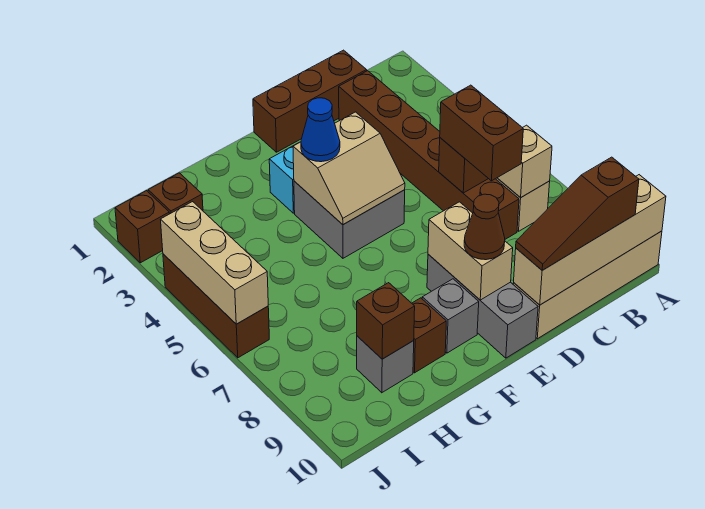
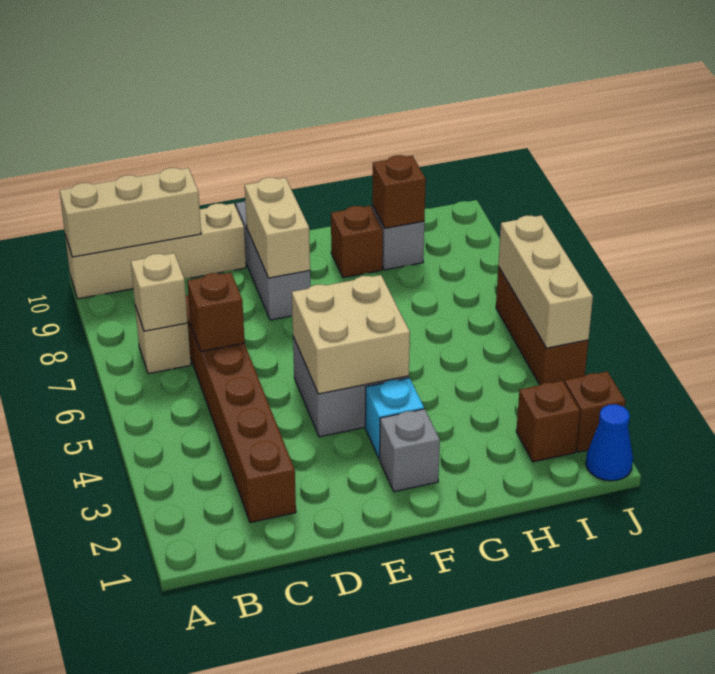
tan 1x4 brick [514,175,666,305] -> tan 1x3 brick [60,168,201,257]
brown 1x3 slope [516,157,639,270] -> none
brown 1x3 brick [253,50,367,152] -> none
brown 1x2 brick [440,85,523,181] -> none
tan 2x2 slope [293,112,405,225] -> tan 2x2 brick [292,275,410,394]
brown 1x1 cone [464,194,505,260] -> none
blue 1x1 cone [301,98,340,162] -> blue 1x1 cone moved to [586,404,633,481]
grey 1x1 brick [422,279,479,353] -> grey 1x1 brick moved to [380,409,440,492]

